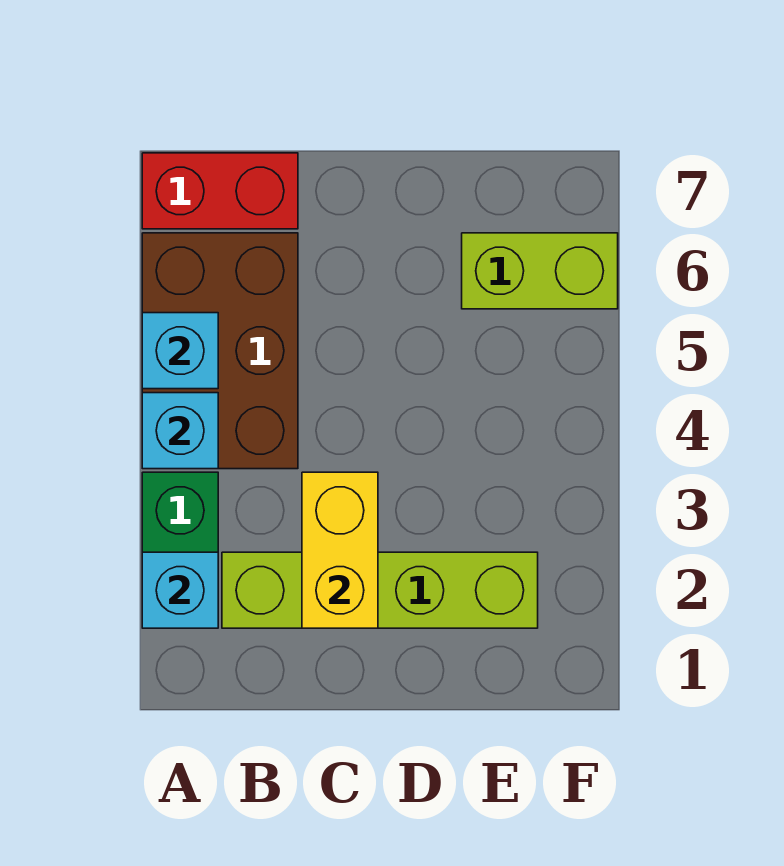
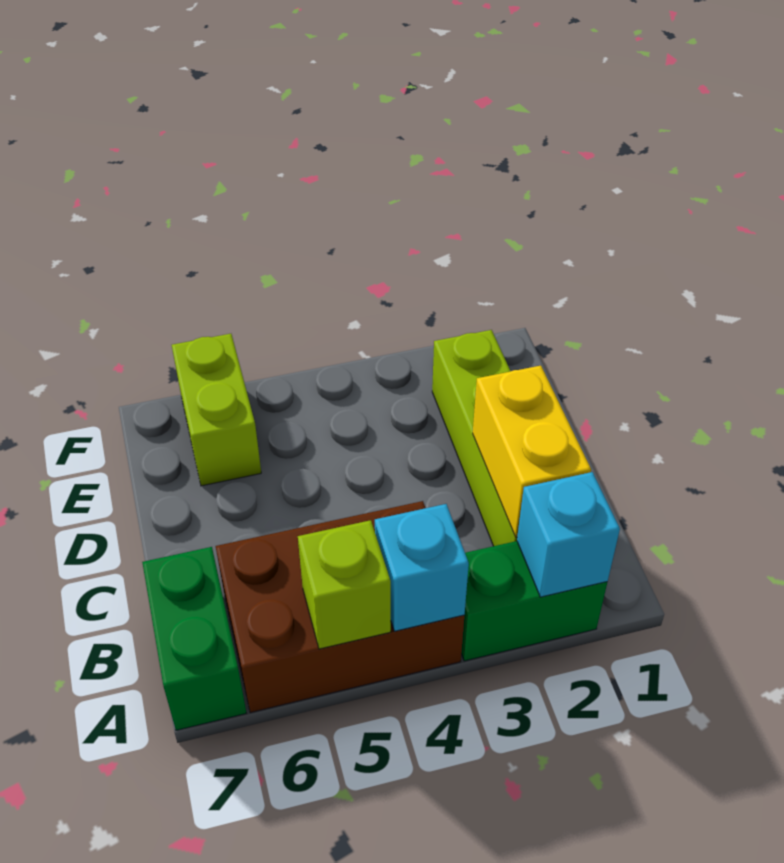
cyan 1x1 brick [142,313,218,389] -> lime 1x1 brick [298,520,391,649]
red 1x2 brick [142,153,298,229] -> green 1x2 brick [142,547,246,730]
yellow 1x2 brick [302,472,378,628] -> yellow 1x2 brick turned to [473,366,591,538]

